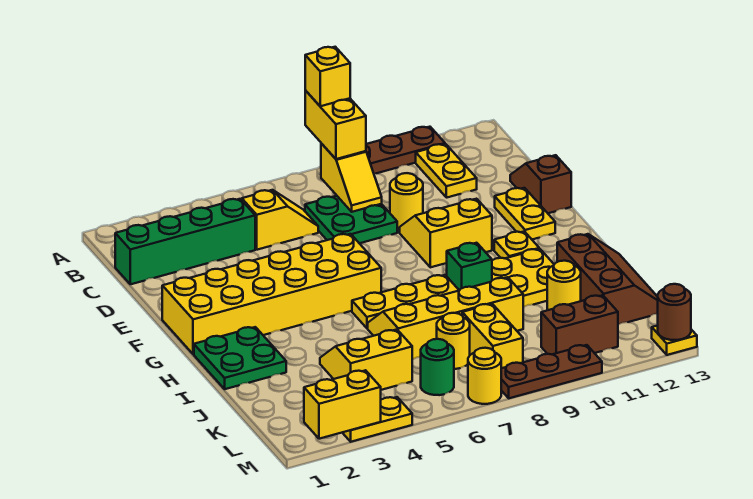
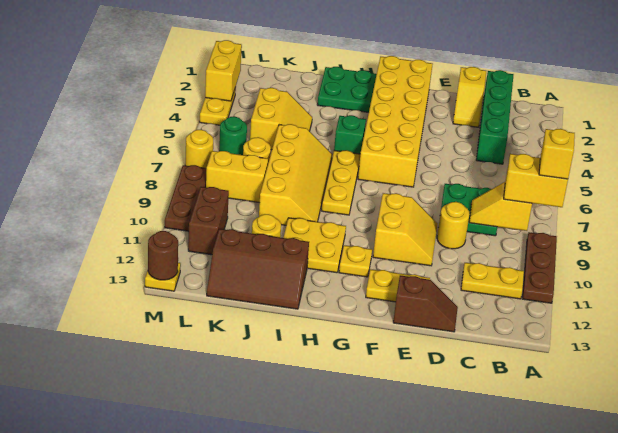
yellow 1x2 slope [242,190,318,250] -> yellow 1x2 slope moved to [453,67,486,127]
green 1x1 brick [447,243,492,290] -> green 1x1 brick moved to [334,115,366,154]

